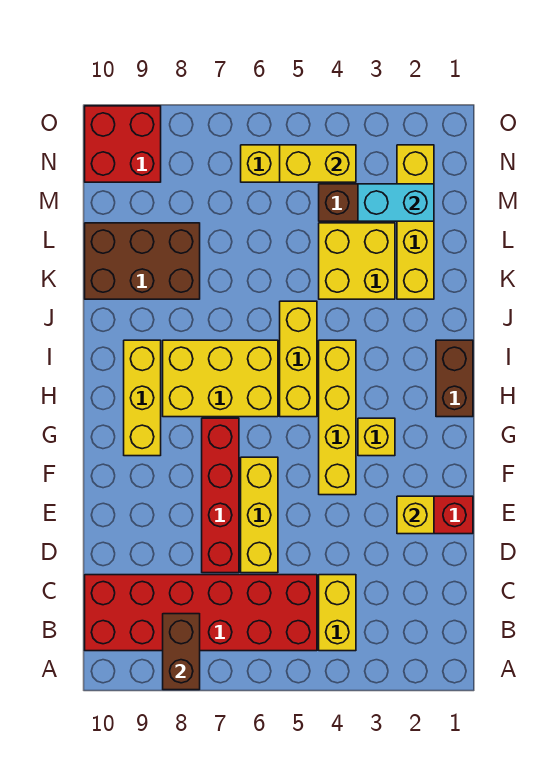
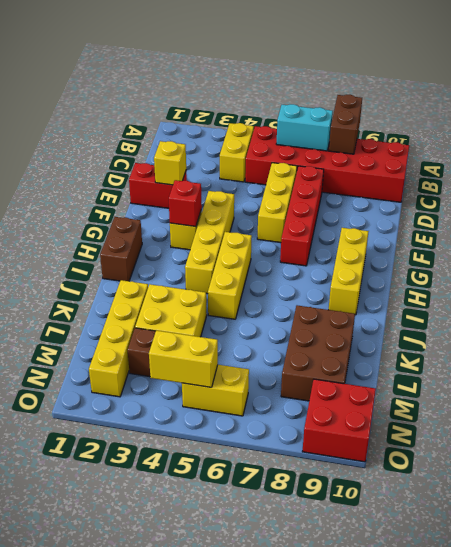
none -> red 1x1 brick [169,180,202,227]
yellow 2x3 brick [163,340,278,417] -> none
brown 2x3 brick [85,223,200,299] -> brown 2x3 brick turned to [281,305,355,401]
cyan 1x2 brick [358,184,434,221] -> cyan 1x2 brick moved to [276,104,333,151]

